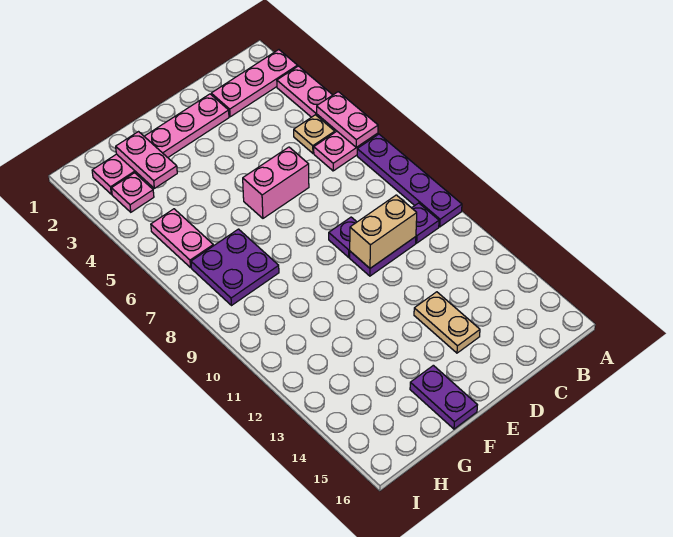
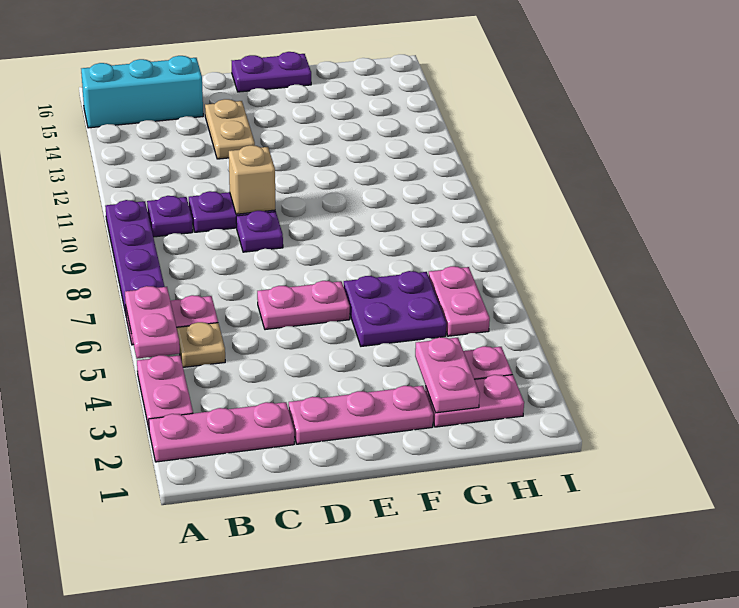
none -> cyan 1x3 brick [81,56,203,128]
tan 1x2 brick [350,195,417,268] -> tan 1x1 brick [229,145,275,214]
pink 1x2 brick [243,147,309,218] -> pink 1x2 plate [257,281,350,330]
purple 1x2 plate [410,365,477,429] -> purple 1x2 plate turned to [232,52,311,92]
purple 2x2 plate [191,229,279,306] -> purple 2x2 plate moved to [344,271,446,346]

